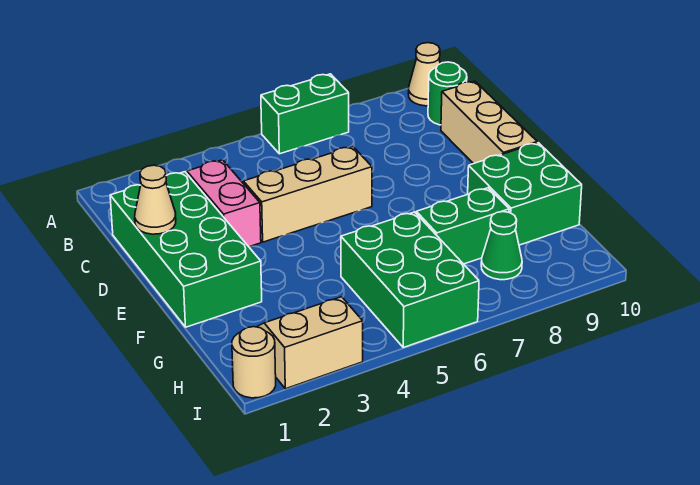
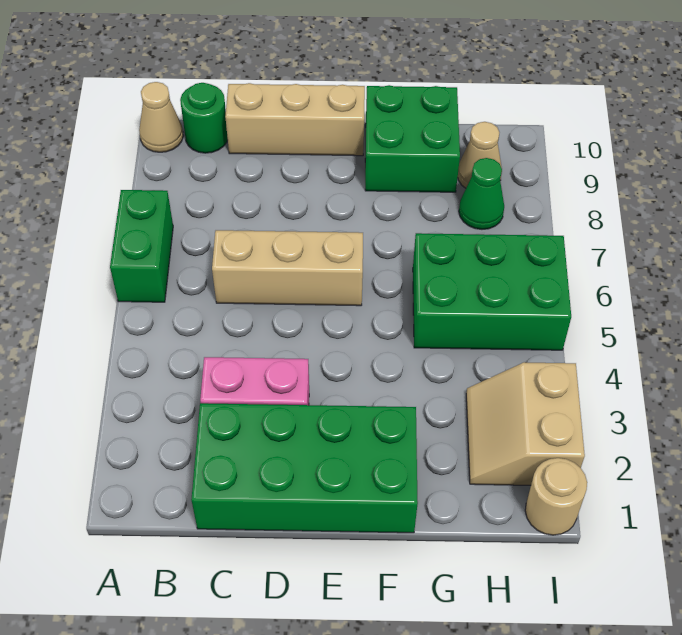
tan 1x1 cone [135,165,176,234] -> tan 1x1 cone moved to [458,122,502,188]
tan 1x3 brick [243,146,372,242] -> tan 1x3 brick turned to [212,230,363,306]
green 1x2 brick [416,188,509,264] -> none

